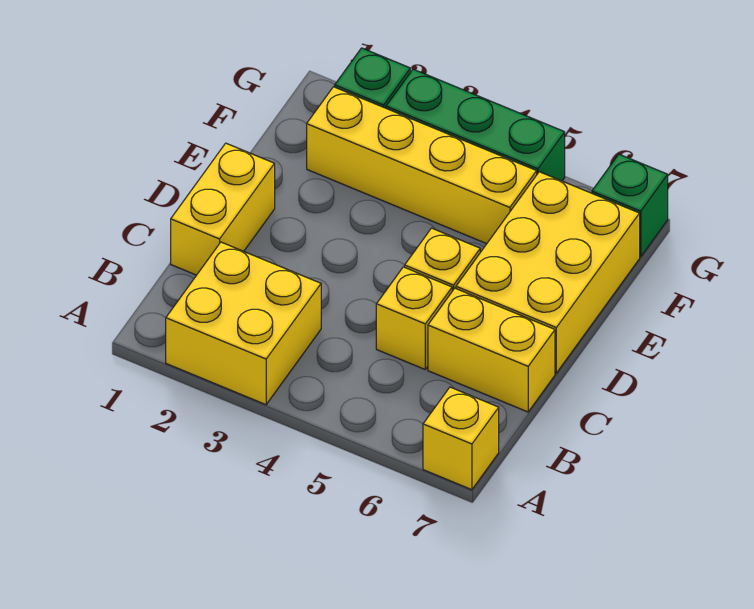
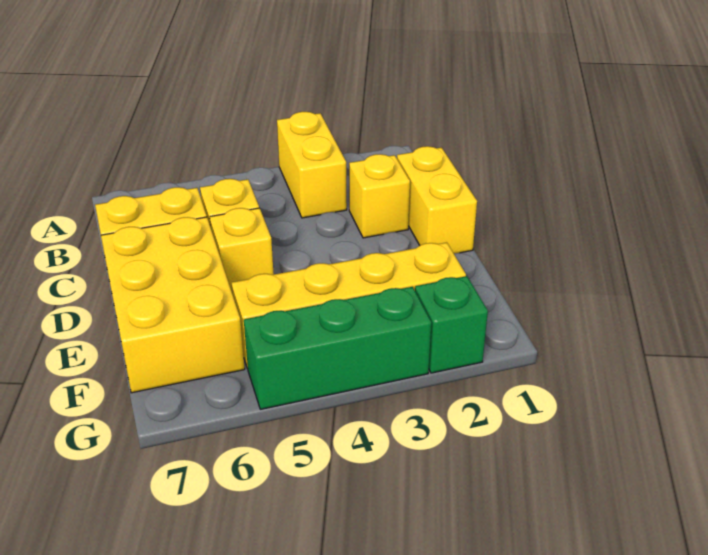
yellow 2x2 brick [166,242,321,405] -> yellow 1x2 brick [277,112,347,218]
yellow 1x1 brick [423,387,499,490] -> yellow 1x1 brick moved to [349,154,410,238]
green 1x1 brick [592,154,668,257] -> none

